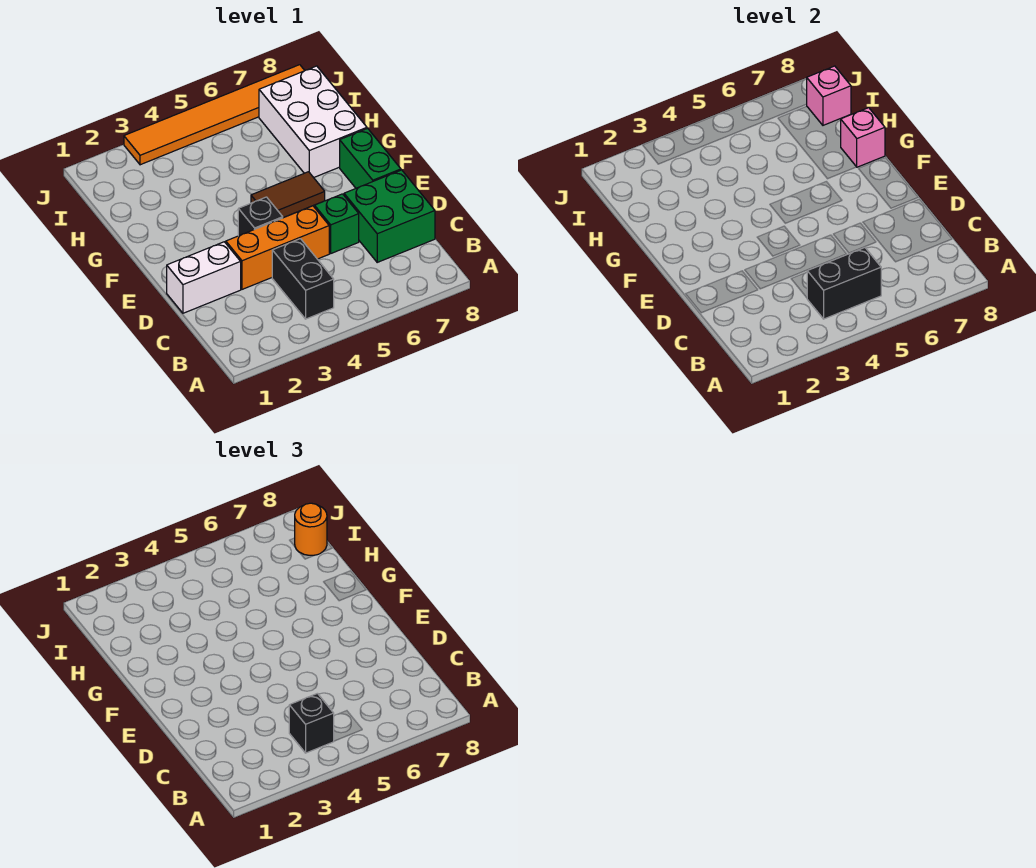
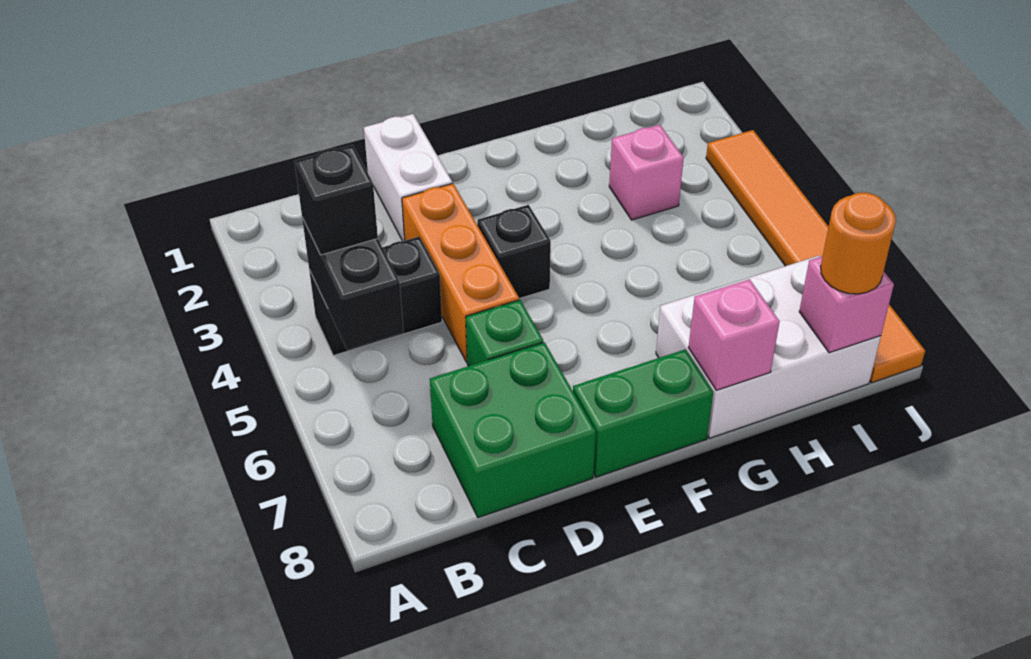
brown 1x2 tile [251,172,325,218] -> none
none -> pink 1x1 brick [609,125,684,220]

